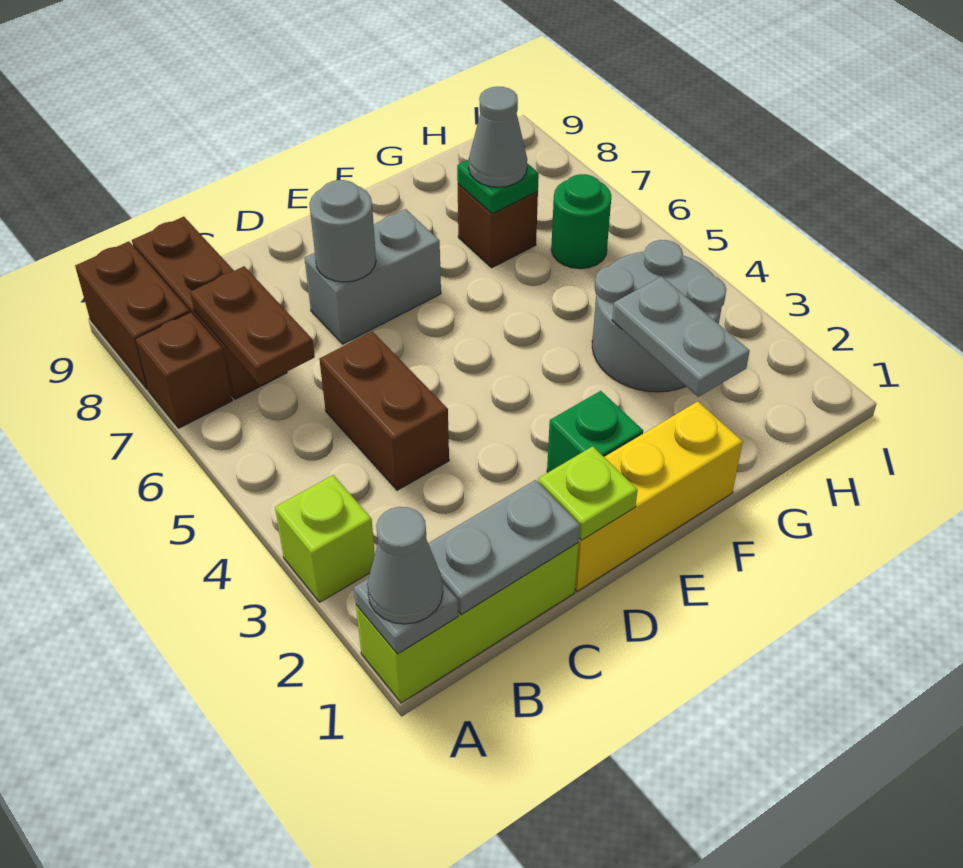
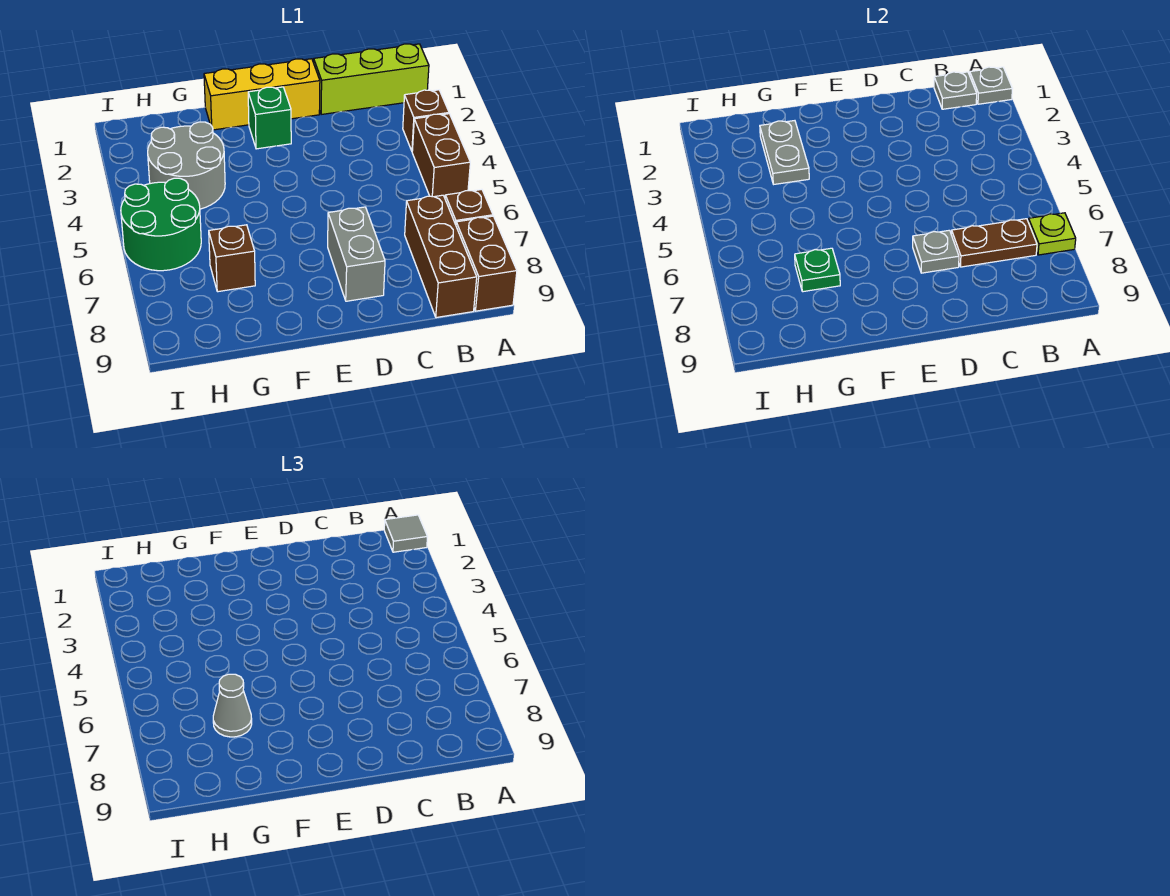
grey 1x1 cone [367,507,443,624] -> grey 1x1 tile [384,515,427,552]
lime 1x1 brick [275,475,375,602] -> brown 1x1 brick [403,90,449,151]
grey 1x2 plate [428,480,580,615] -> grey 1x1 plate [934,72,977,109]
brown 1x2 plate [190,266,315,385] -> brown 1x2 plate turned to [951,219,1037,267]
brown 1x2 brick [319,331,449,490] -> brown 1x2 brick moved to [412,114,470,198]
lime 1x1 plate [538,446,638,540] -> lime 1x1 plate moved to [1028,213,1076,255]
grey 1x2 brick [304,209,441,344] -> grey 1x2 brick turned to [328,207,385,301]
grey 1x1 round brick [309,180,376,282] -> grey 1x1 plate [913,230,959,273]
green 1x1 round brick [551,174,611,269] -> green 2x2 round brick [121,178,201,271]

